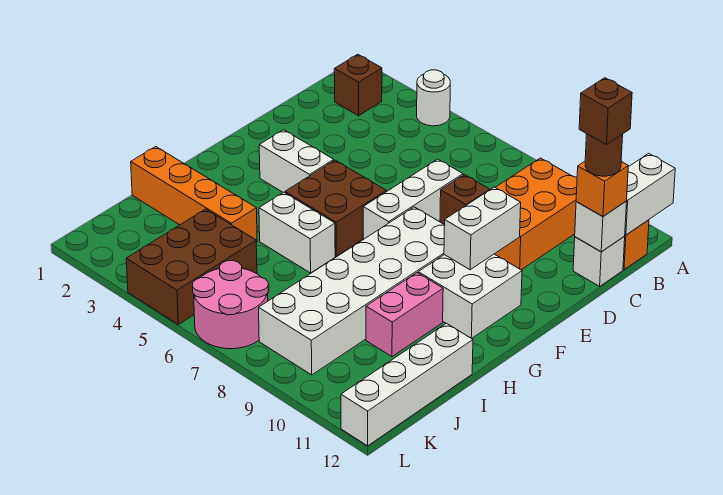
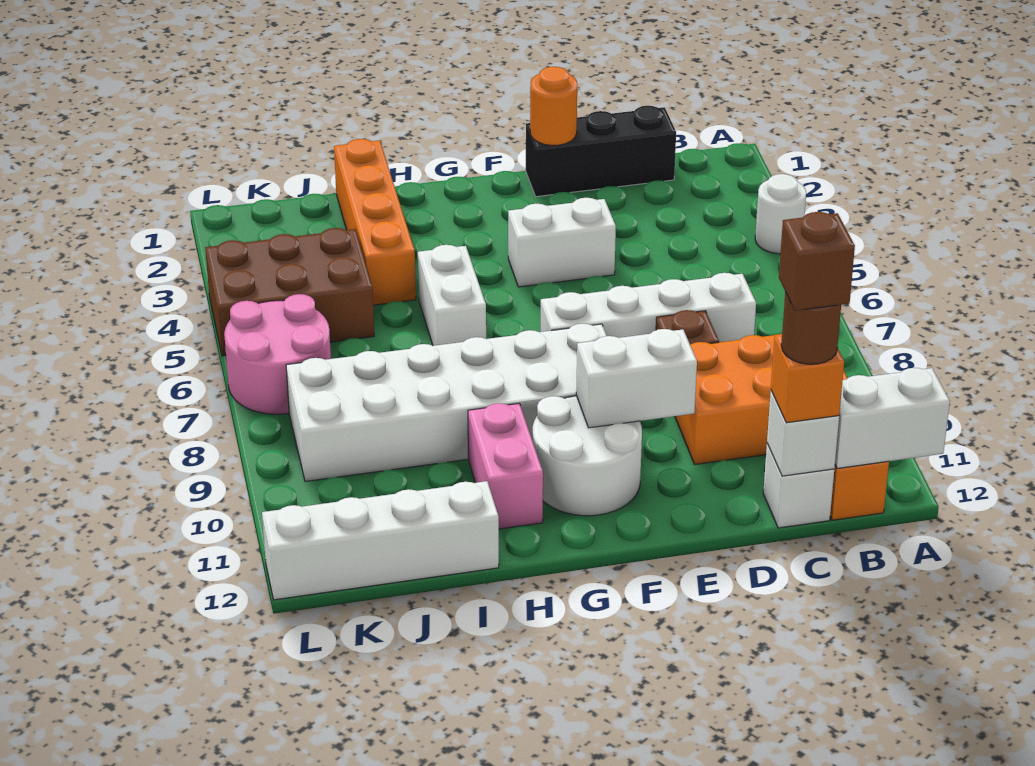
brown 1x1 brick [334,54,382,116] -> none
none -> black 1x3 brick [526,106,676,197]
white 1x3 brick [363,159,463,239] -> white 1x4 brick [541,273,756,342]
none -> orange 1x1 round brick [530,67,577,145]
white 1x2 brick [259,130,334,193] -> white 1x2 brick turned to [508,198,616,287]
brown 2x2 brick [285,160,386,256] -> none
white 2x2 brick [418,254,522,338] -> white 2x2 round brick [533,396,642,516]
pink 1x2 brick [366,273,443,357] -> pink 1x2 brick turned to [468,403,543,529]

